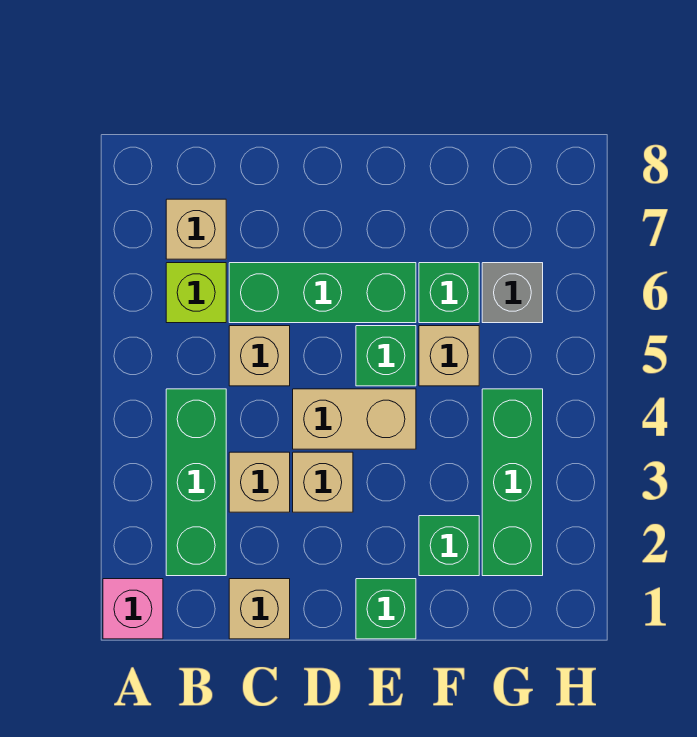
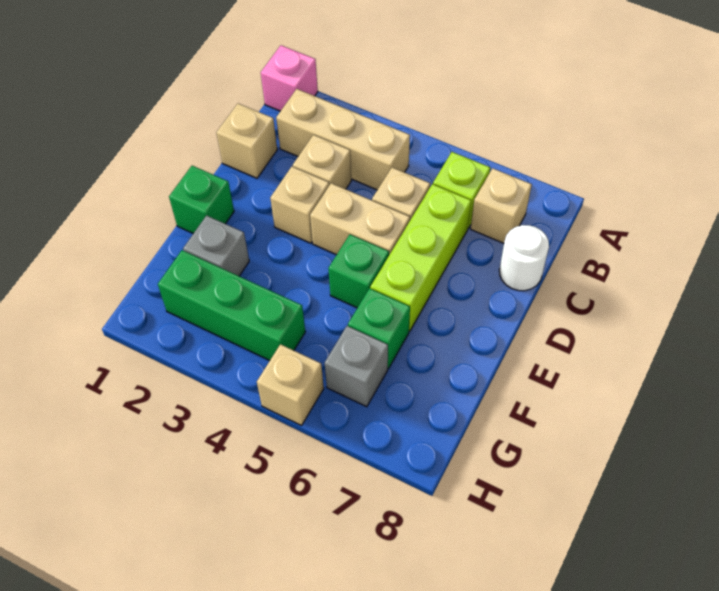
green 1x3 brick [166,389,226,576] -> tan 1x3 brick [276,89,410,190]
green 1x3 brick [229,263,416,323] -> lime 1x3 brick [370,184,471,331]
none -> white 1x1 round brick [499,225,549,291]
tan 1x2 brick [293,389,416,449] -> tan 1x2 brick turned to [310,183,410,255]
green 1x1 brick [419,516,479,576] -> grey 1x1 brick [183,215,249,276]
tan 1x1 brick [419,326,479,386] -> tan 1x1 brick moved to [257,344,324,426]

